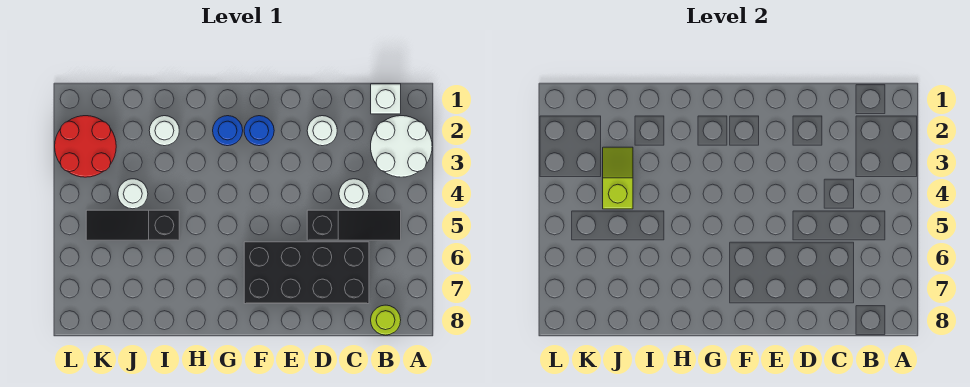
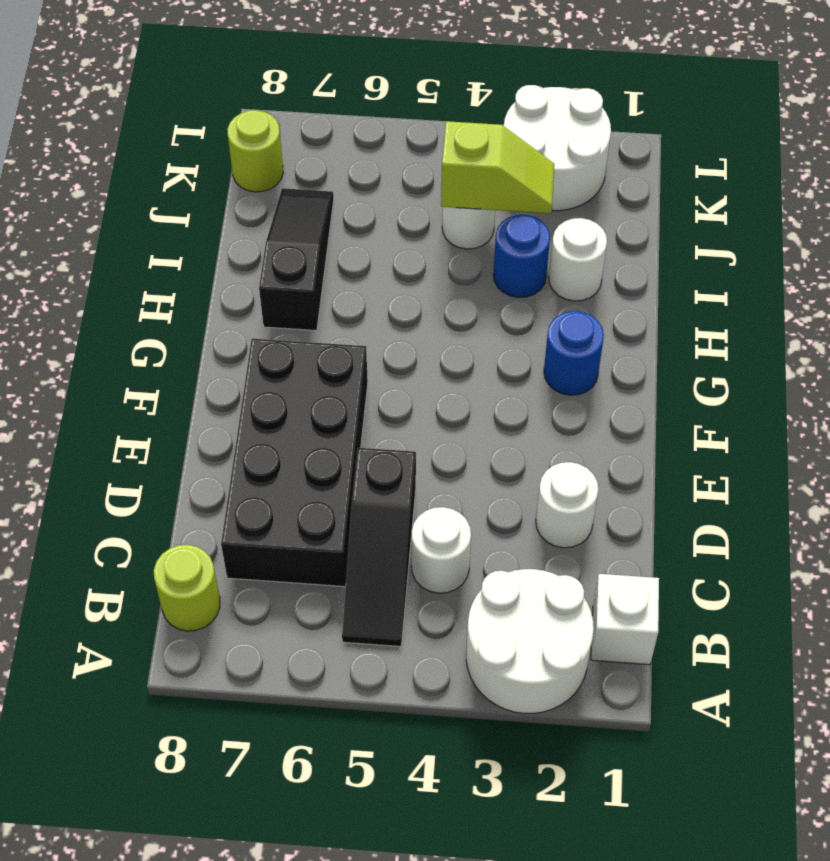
blue 1x1 round brick [244,116,274,146] -> blue 1x1 round brick moved to [493,215,550,297]
black 1x3 slope [86,210,179,240] -> black 1x3 slope moved to [259,188,334,331]
red 2x2 round brick [55,116,116,177] -> white 2x2 round brick [504,85,611,211]
none -> lime 1x1 round brick [227,110,283,192]

